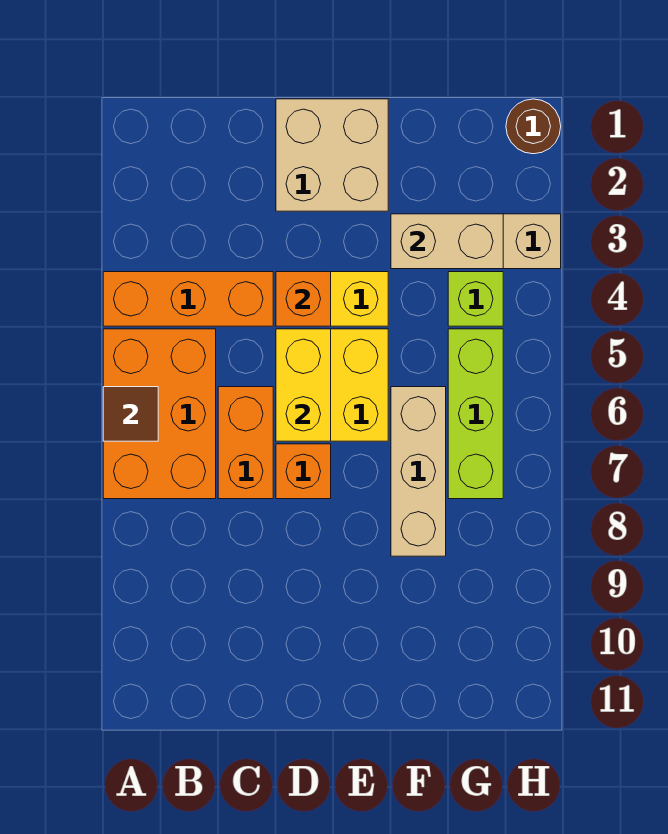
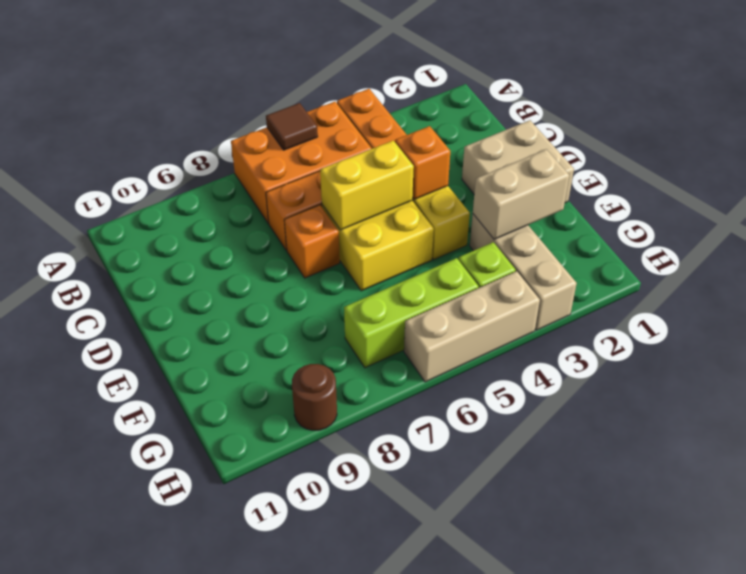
tan 1x2 brick [391,214,503,269] -> tan 1x2 brick turned to [473,149,569,239]
tan 1x3 brick [391,387,446,556] -> tan 1x3 brick moved to [404,271,540,382]
brown 1x1 round brick [506,99,561,154] -> brown 1x1 round brick moved to [292,364,337,430]

